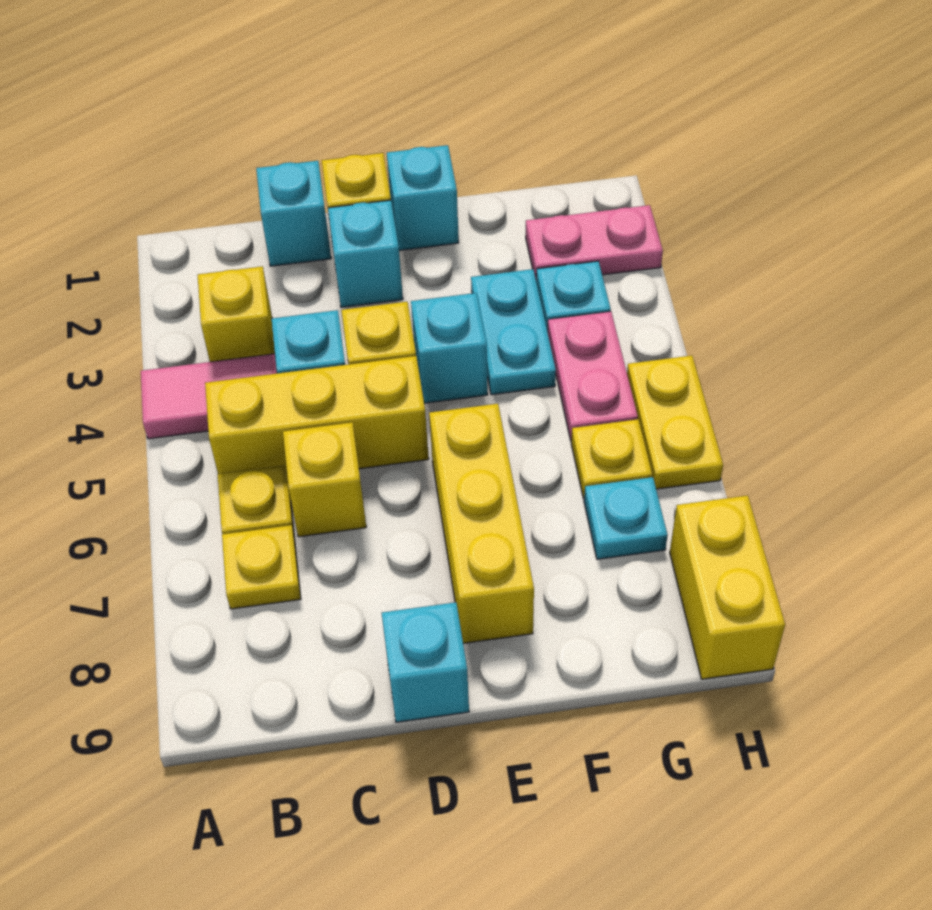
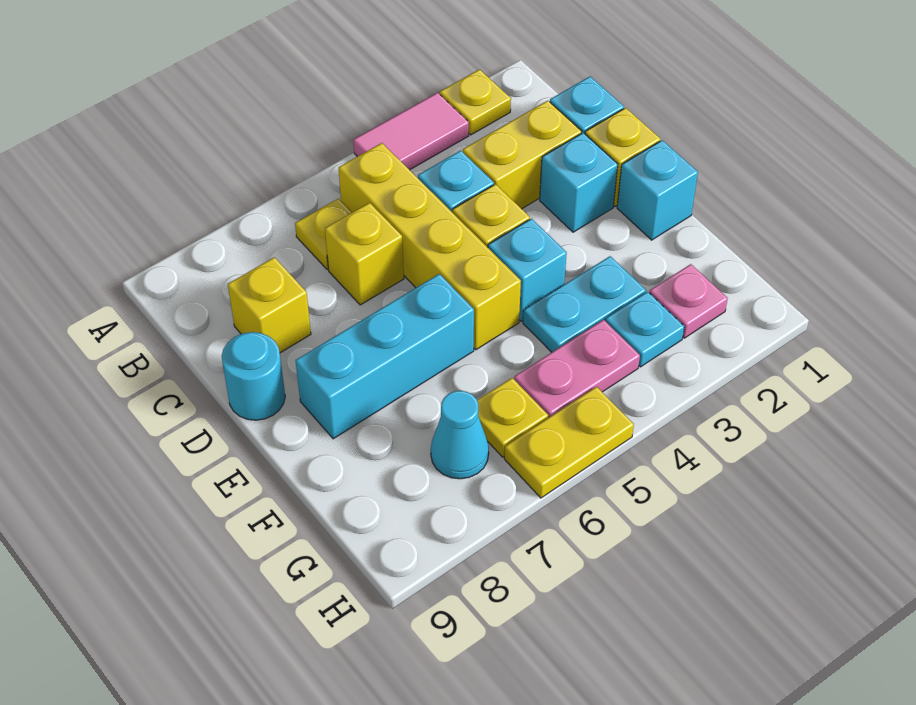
pink 1x2 tile [141,354,277,439] -> pink 1x2 tile turned to [353,93,469,170]
yellow 1x1 brick [198,266,275,362] -> yellow 1x1 brick moved to [228,257,311,353]
yellow 1x3 brick [205,356,429,474] -> yellow 1x4 brick [339,143,521,350]
yellow 1x1 plate [222,525,301,609] -> yellow 1x1 plate moved to [440,69,511,135]
cyan 1x1 brick [382,602,469,722] -> cyan 1x1 round brick [222,332,285,420]
yellow 1x3 brick [429,404,534,643] -> cyan 1x3 brick [296,274,474,439]
pink 1x2 plate [526,205,663,278] -> pink 1x1 plate [649,264,728,338]
cyan 1x1 plate [584,477,668,559] -> cyan 1x1 cone [431,391,489,479]
yellow 1x2 brick [670,495,785,679] -> yellow 1x2 brick moved to [463,101,582,209]

